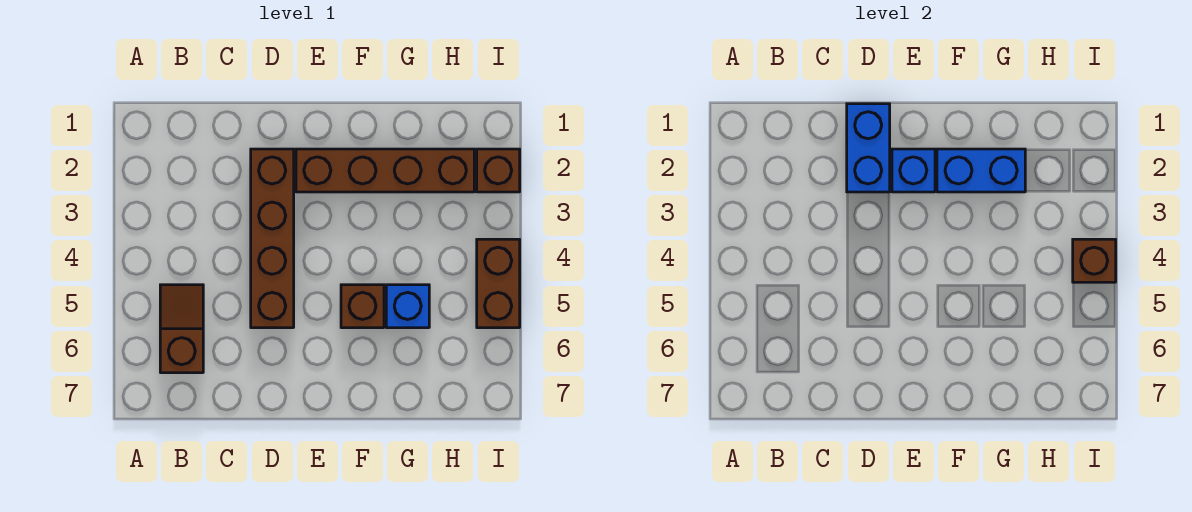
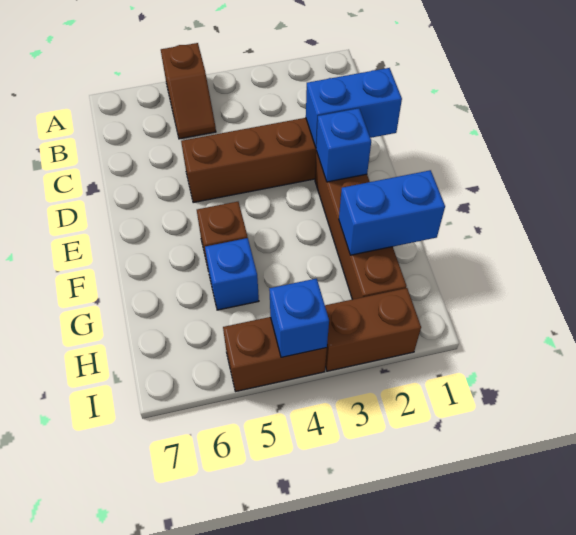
brown 1x2 slope [160,285,203,373] -> brown 1x2 slope turned to [161,43,216,139]
blue 1x2 brick [937,149,1025,192] -> blue 1x2 brick turned to [339,170,445,255]
brown 1x1 brick [477,149,520,192] -> brown 1x2 brick [325,288,421,371]
brown 1x1 brick [1073,239,1116,282] -> blue 1x1 brick [269,279,329,357]

